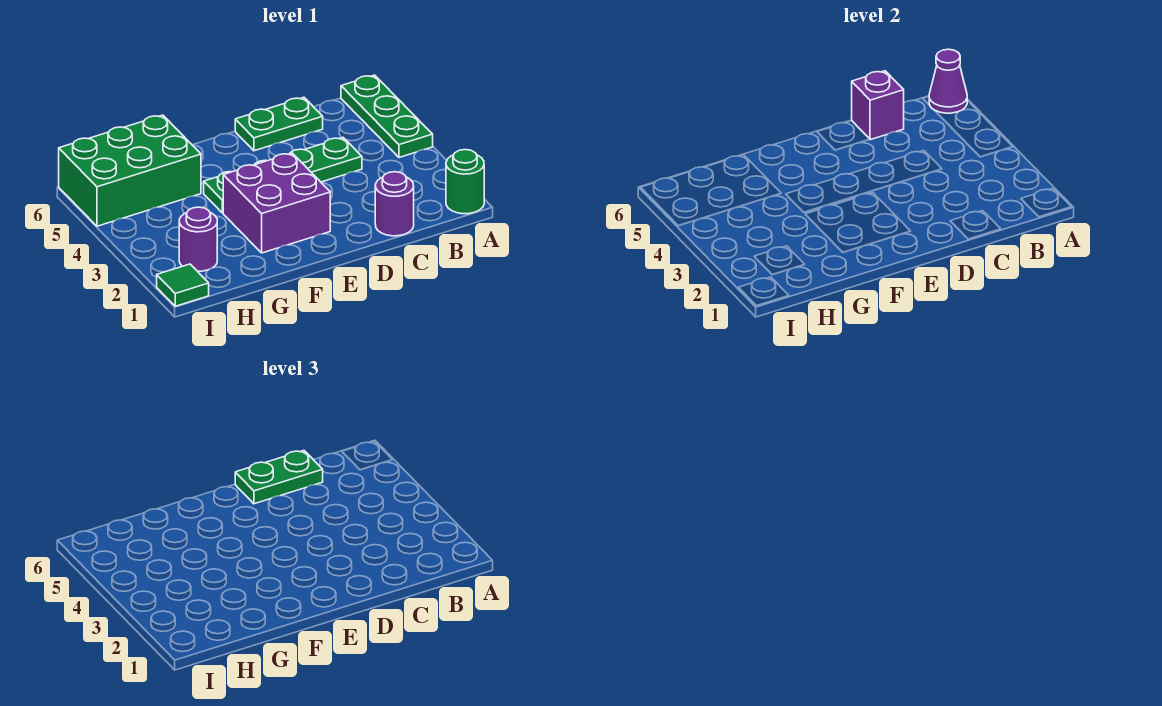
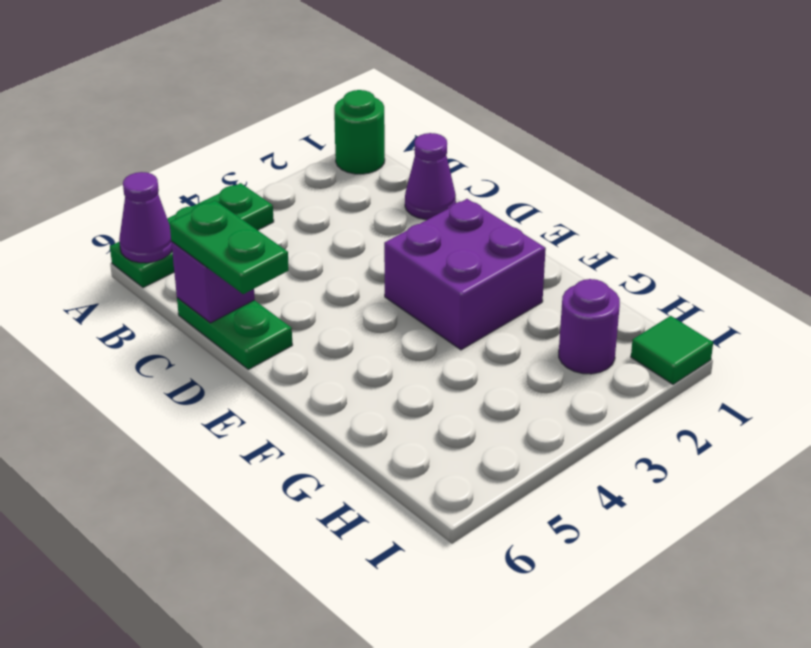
purple 1x1 round brick [375,172,414,236] -> purple 1x1 cone [405,133,456,220]
green 1x4 plate [204,138,362,213] -> none
green 2x3 brick [59,115,201,226] -> none

